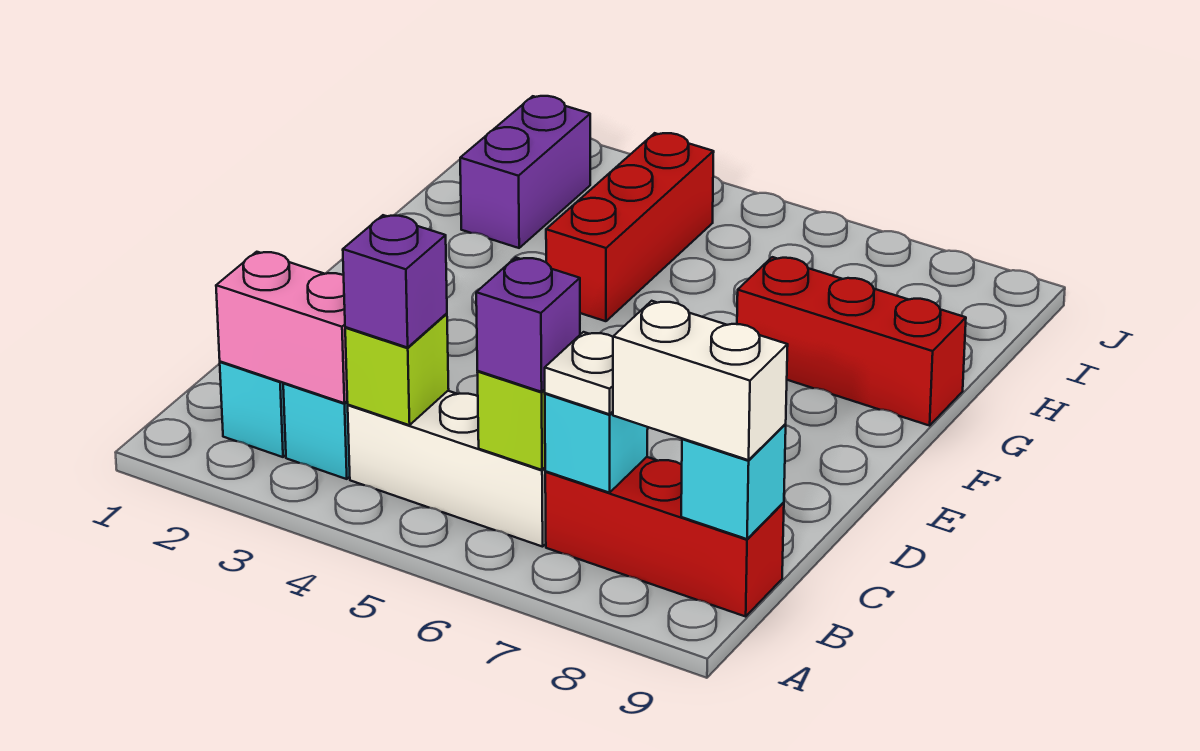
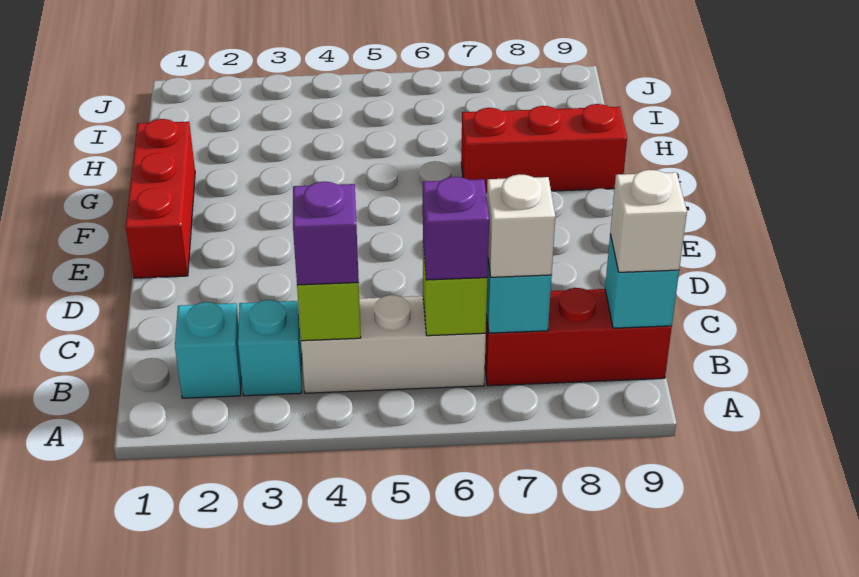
pink 1x2 brick [216,252,347,403] -> none
white 1x1 plate [545,332,613,414] -> white 1x1 brick [487,174,555,277]
white 1x2 brick [613,301,788,460] -> white 1x1 brick [610,170,687,272]
red 1x3 brick [546,133,714,321] -> red 1x3 brick moved to [126,119,195,278]
purple 1x2 brick [460,96,590,248] -> none

